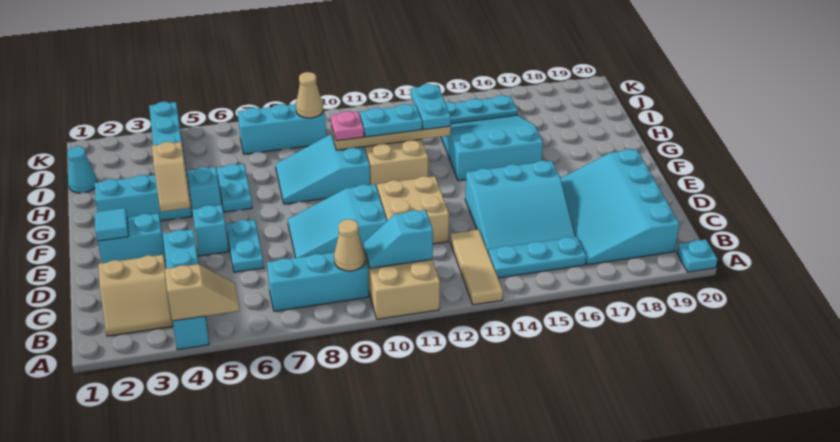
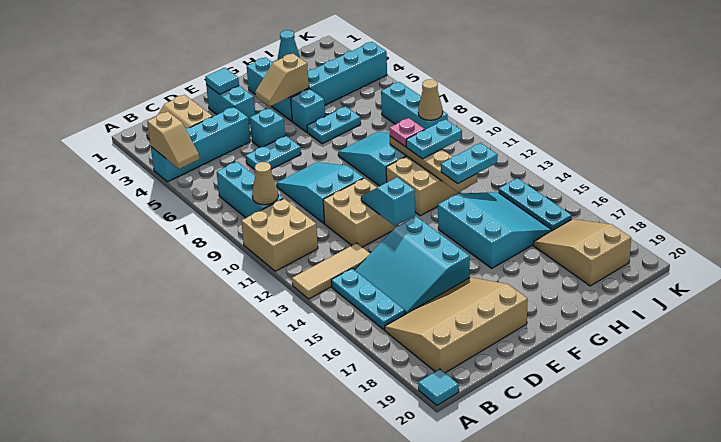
cyan 1x1 plate [677,239,718,272] -> cyan 1x1 tile [418,369,459,405]
cyan 1x2 slope [364,210,433,268] -> cyan 1x2 slope moved to [361,177,415,226]
cyan 3x4 slope [561,149,679,265] -> tan 3x4 slope [385,277,528,373]
cyan 1x2 plate [360,104,422,137] -> cyan 1x2 plate turned to [406,119,462,159]
none -> tan 2x3 slope [533,219,631,286]

